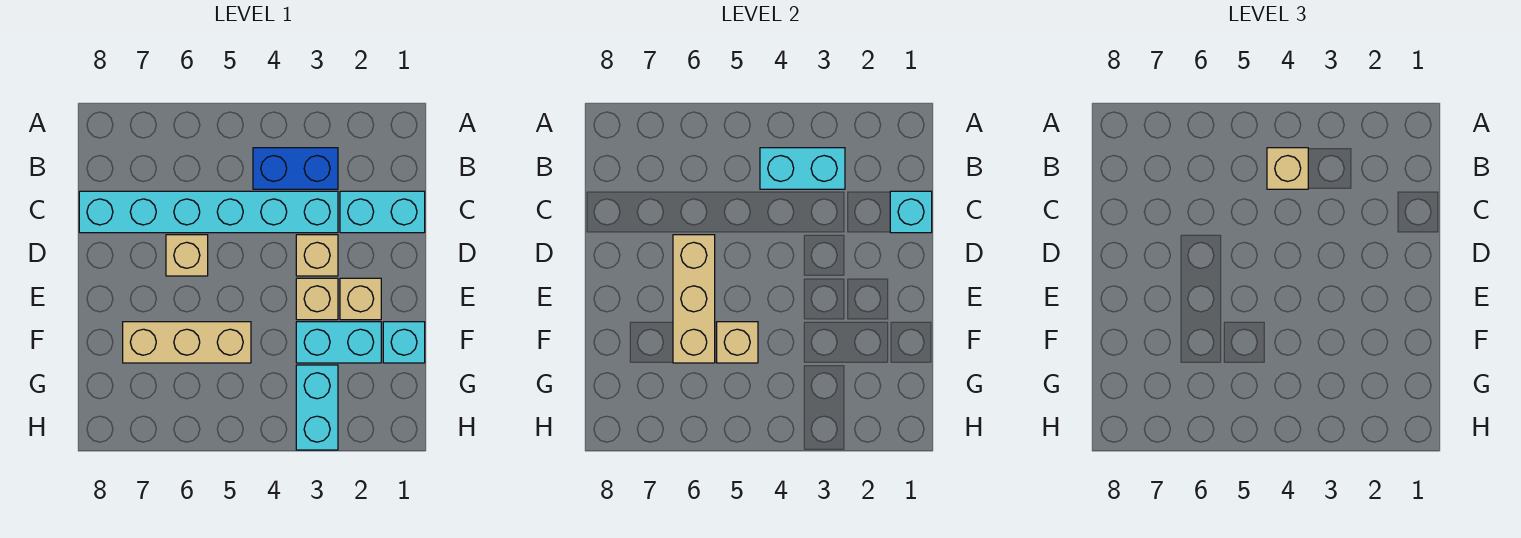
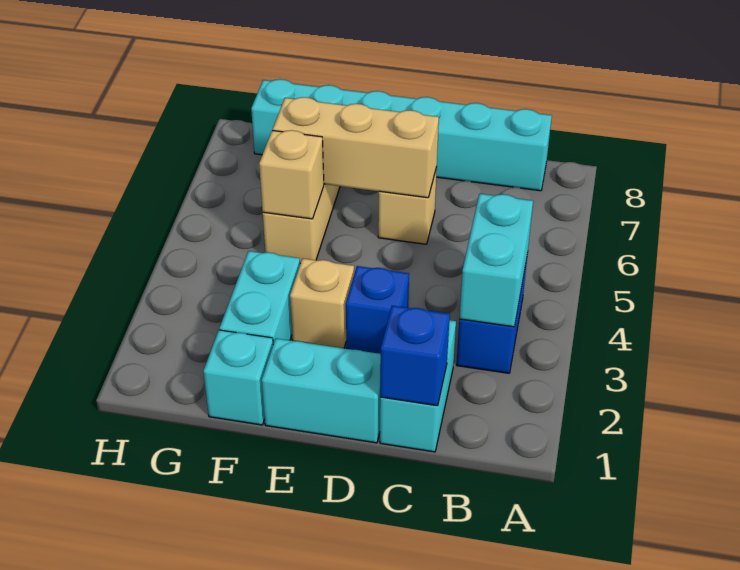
tan 1x1 brick [1267,148,1308,189] -> none
cyan 1x1 brick [890,191,932,233] -> blue 1x1 brick [380,306,450,406]
cyan 1x6 brick [79,191,338,233] -> cyan 1x6 brick turned to [251,79,552,191]
tan 1x1 brick [296,235,338,276] -> blue 1x1 brick [346,266,409,354]
tan 1x1 brick [340,278,381,320] -> none
cyan 1x2 brick [296,365,338,450] -> cyan 1x2 brick moved to [262,338,381,443]

